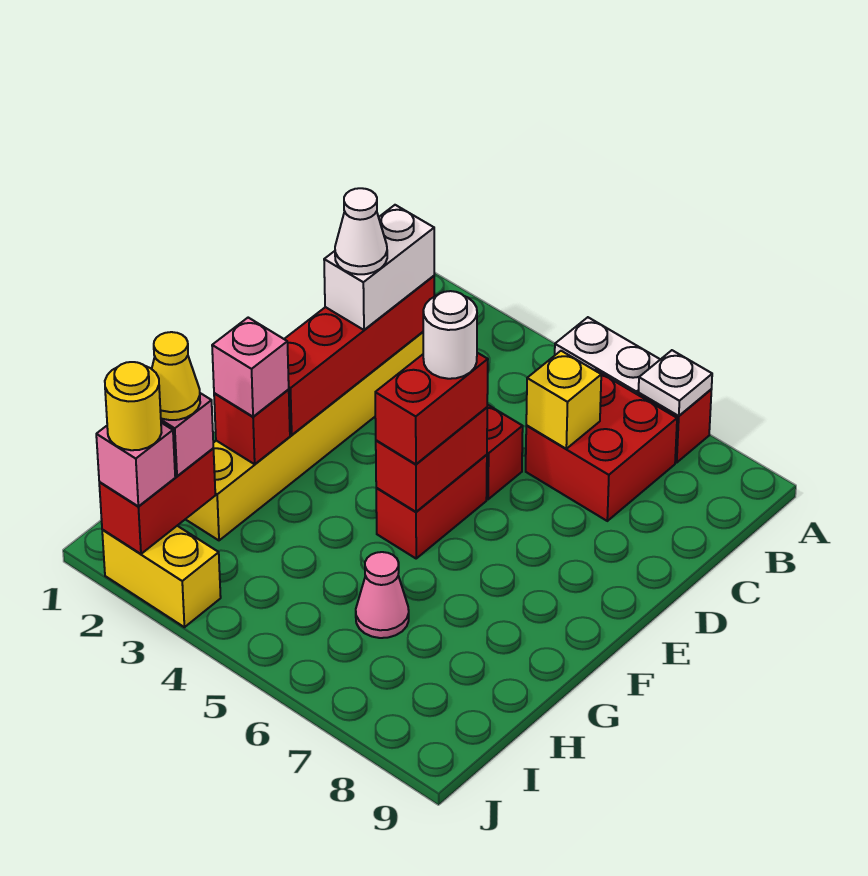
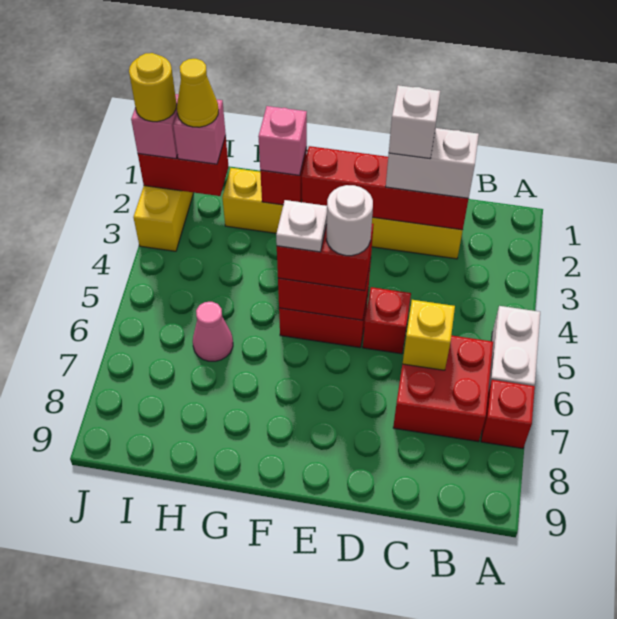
white 1x1 plate [639,350,712,416] -> white 1x1 plate moved to [276,200,327,252]
white 1x1 cone [335,188,387,274] -> white 1x1 brick [389,85,440,158]

